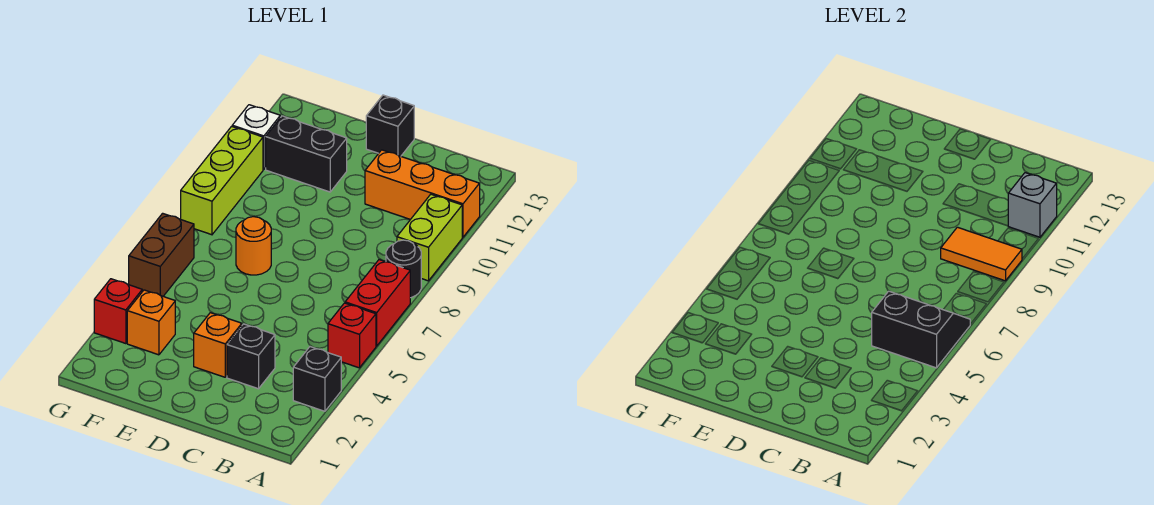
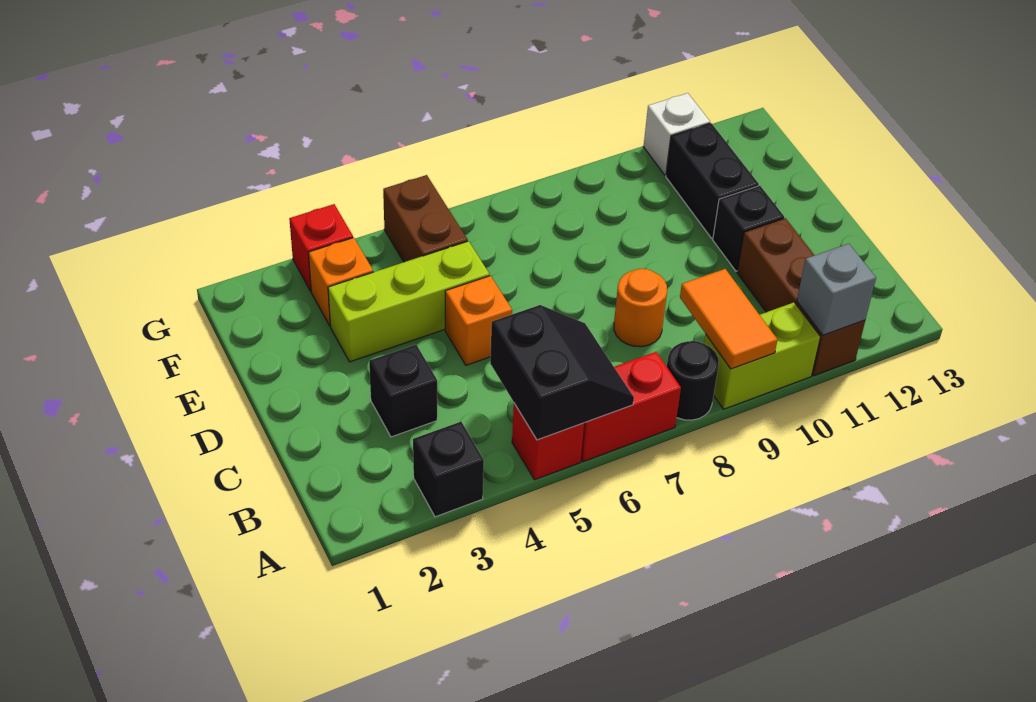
orange 1x3 brick [365,150,480,237] -> brown 1x3 brick [737,218,865,376]
orange 1x1 brick [194,313,242,377] -> orange 1x1 brick moved to [445,276,512,365]
black 1x1 brick [366,95,414,156] -> black 1x1 brick moved to [713,186,784,271]
orange 1x1 round brick [236,217,271,275] -> orange 1x1 round brick moved to [614,269,667,347]
brown 1x2 brick [129,213,194,296] -> brown 1x2 brick turned to [383,175,468,262]
lime 1x3 brick [181,126,263,235] -> lime 1x3 brick moved to [328,241,490,362]

